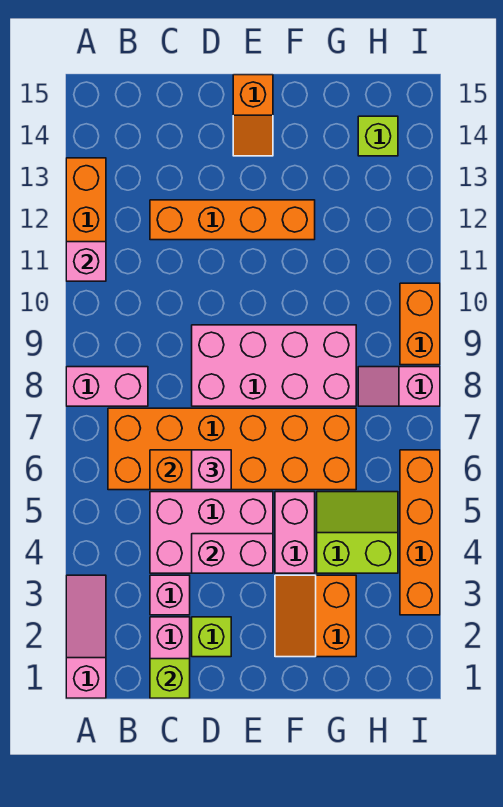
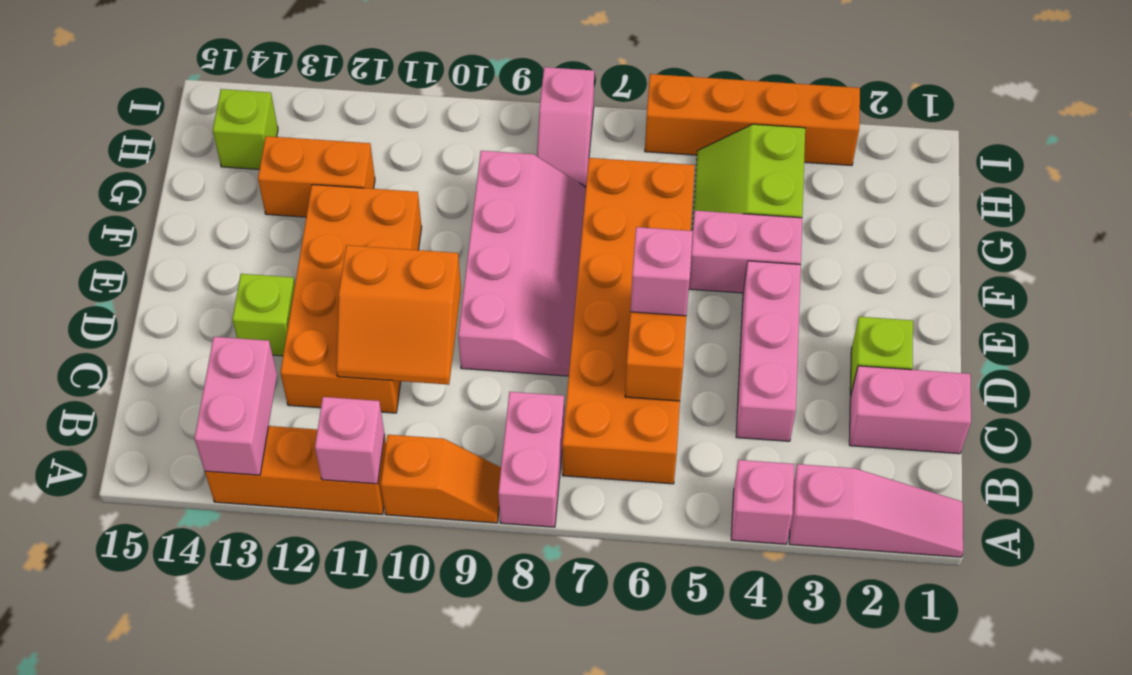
pink 1x3 slope [66,575,106,698] -> pink 1x3 slope turned to [789,464,963,557]
lime 1x1 brick [150,659,190,698] -> lime 1x1 brick moved to [232,274,295,356]
pink 1x1 brick [150,575,190,615] -> pink 1x1 brick moved to [731,460,794,544]
pink 2x3 brick [150,492,273,573] -> pink 1x3 brick [736,261,801,441]
orange 1x4 brick [150,200,315,240] -> orange 2x4 brick [280,185,422,413]
pink 1x2 brick [192,534,273,573] -> pink 1x2 brick moved to [194,337,277,475]
pink 2x4 brick [192,325,356,406] -> pink 2x4 slope [458,151,586,376]
orange 1x2 slope [233,75,273,156] -> orange 1x2 slope moved to [381,435,501,523]
orange 2x2 slope [275,575,356,657] -> orange 2x2 slope moved to [336,245,461,385]
orange 1x2 brick [400,283,440,365] -> orange 1x2 brick moved to [258,136,375,217]

